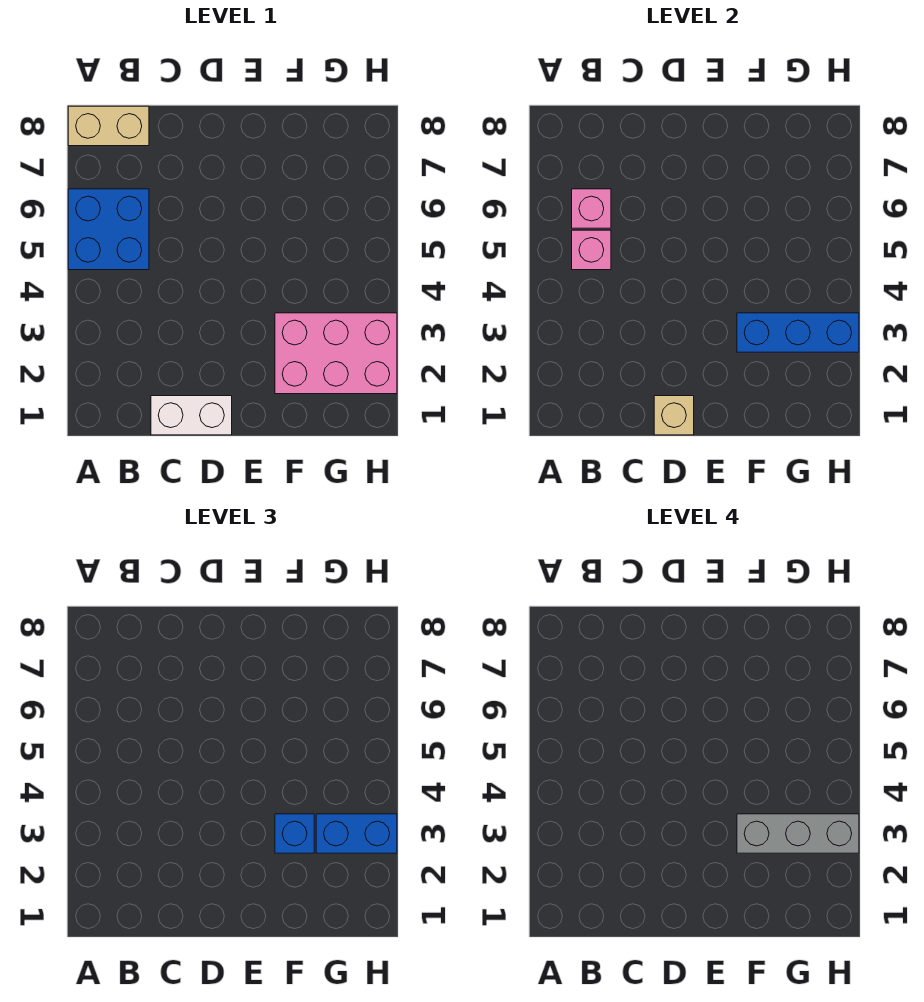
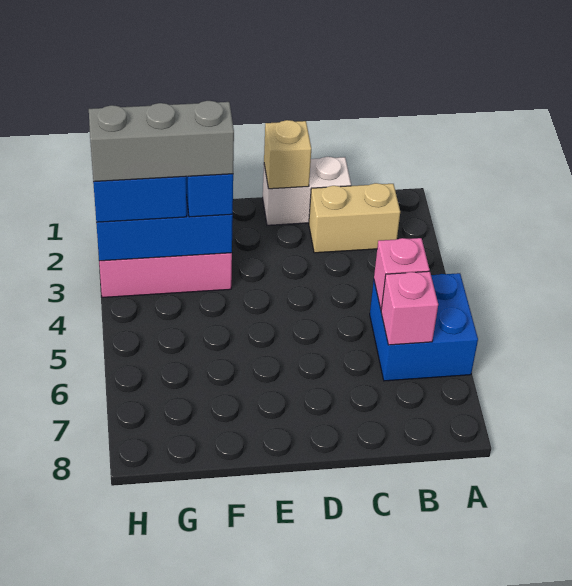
tan 1x2 brick [68,106,149,146] -> tan 1x2 brick moved to [309,183,400,253]

